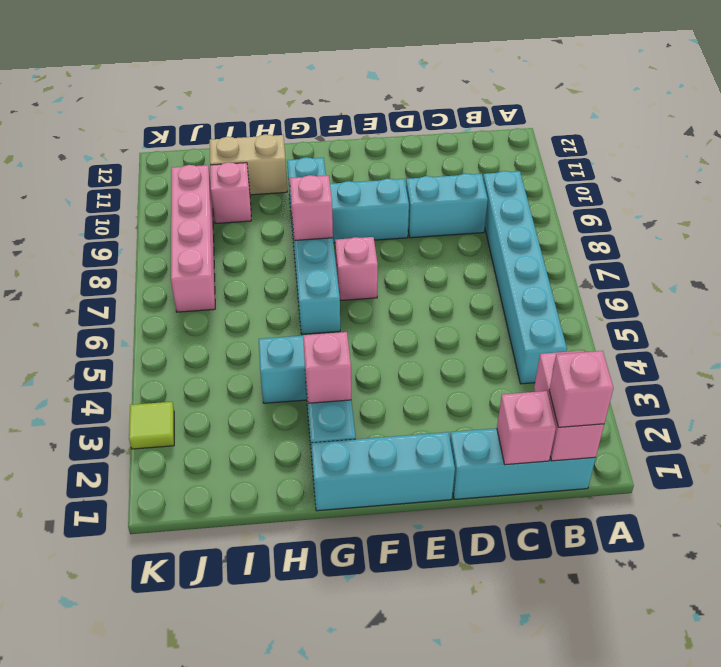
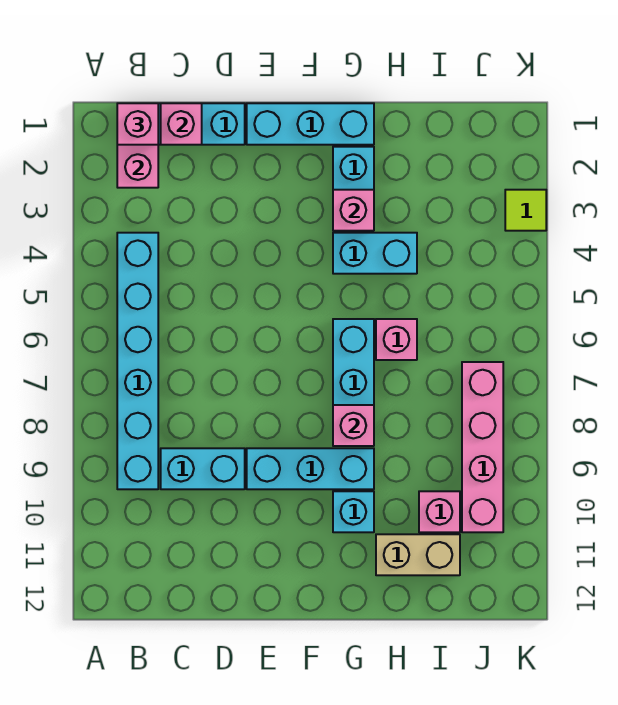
pink 1x1 brick [335,237,378,301] -> pink 1x1 brick moved to [376,319,417,360]

